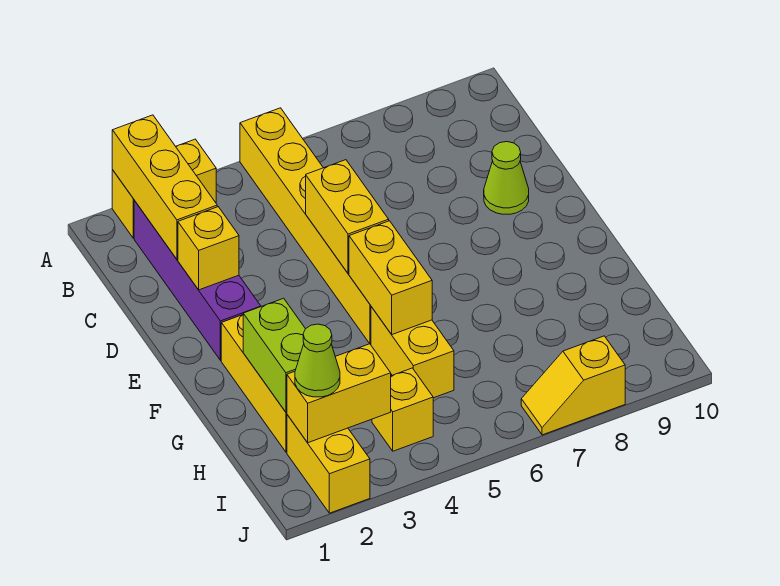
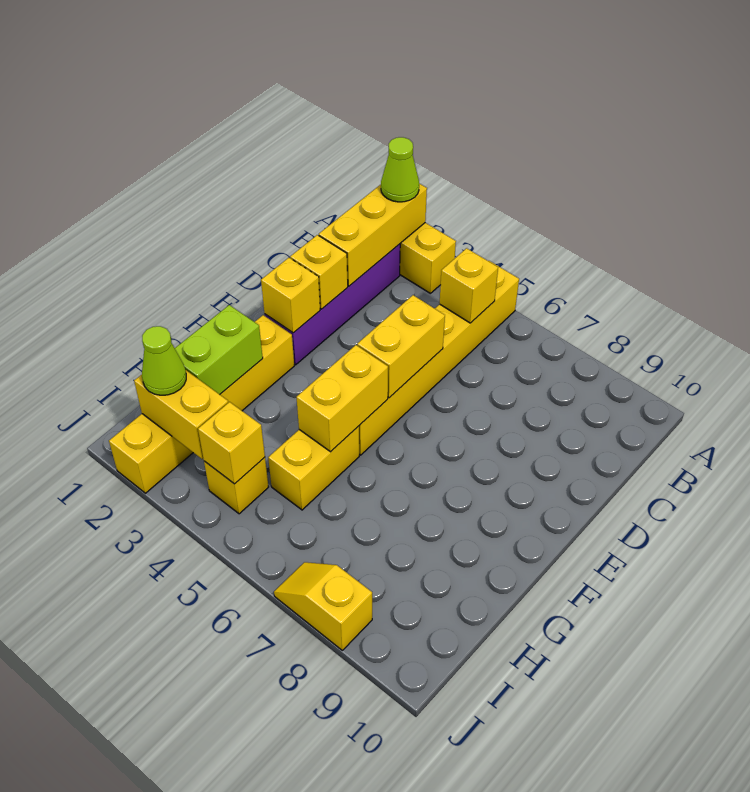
none -> yellow 1x1 brick [440,248,498,323]
lime 1x1 cone [484,142,529,214] -> lime 1x1 cone moved to [381,137,419,202]
none -> yellow 1x1 brick [261,258,320,333]
none -> yellow 1x1 brick [198,402,265,484]

